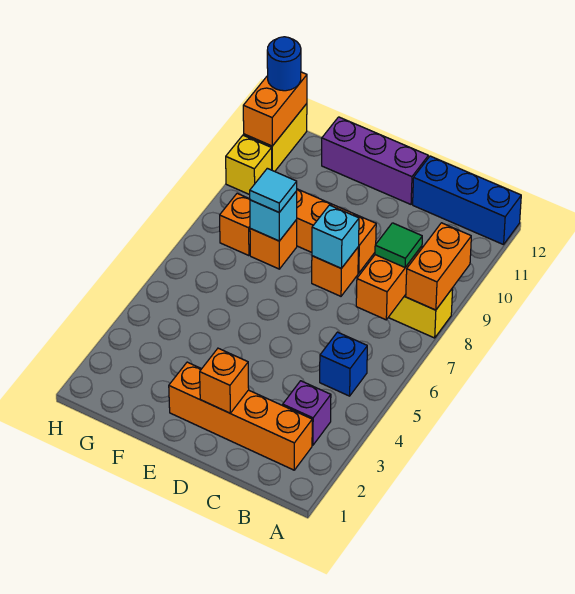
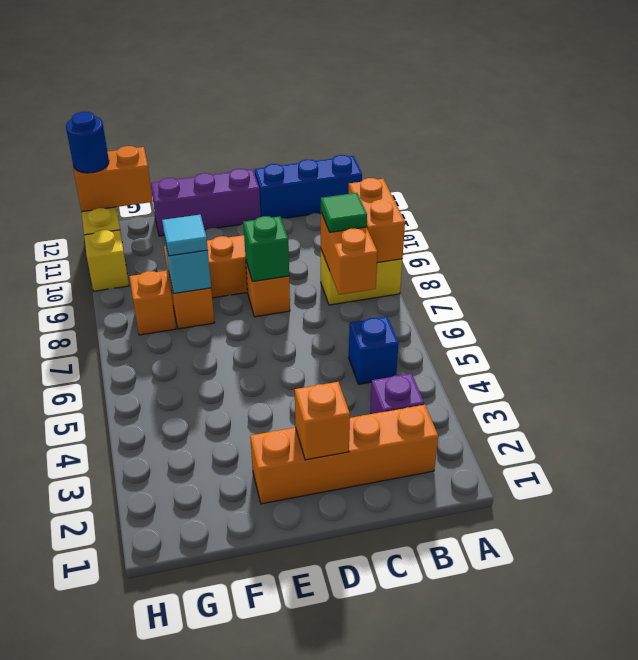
cyan 1x1 brick [312,205,359,268] -> green 1x1 brick [243,216,289,282]
orange 1x2 brick [243,72,307,146] -> orange 1x2 brick turned to [73,146,153,212]

